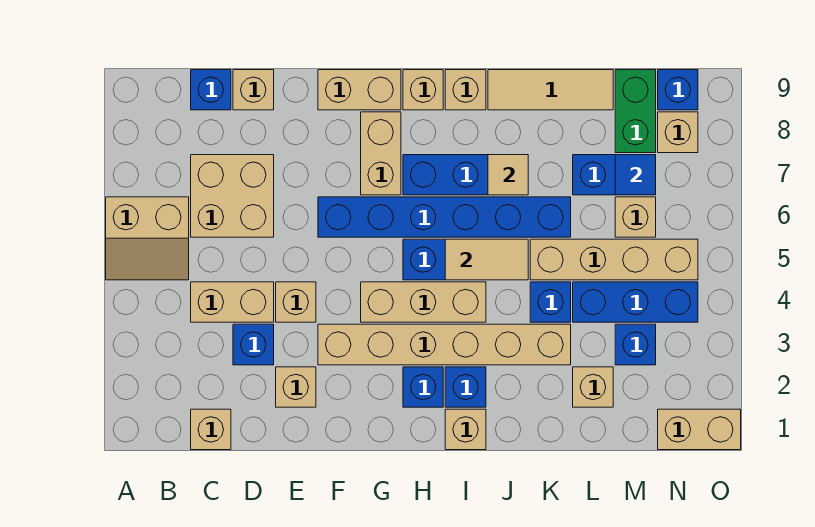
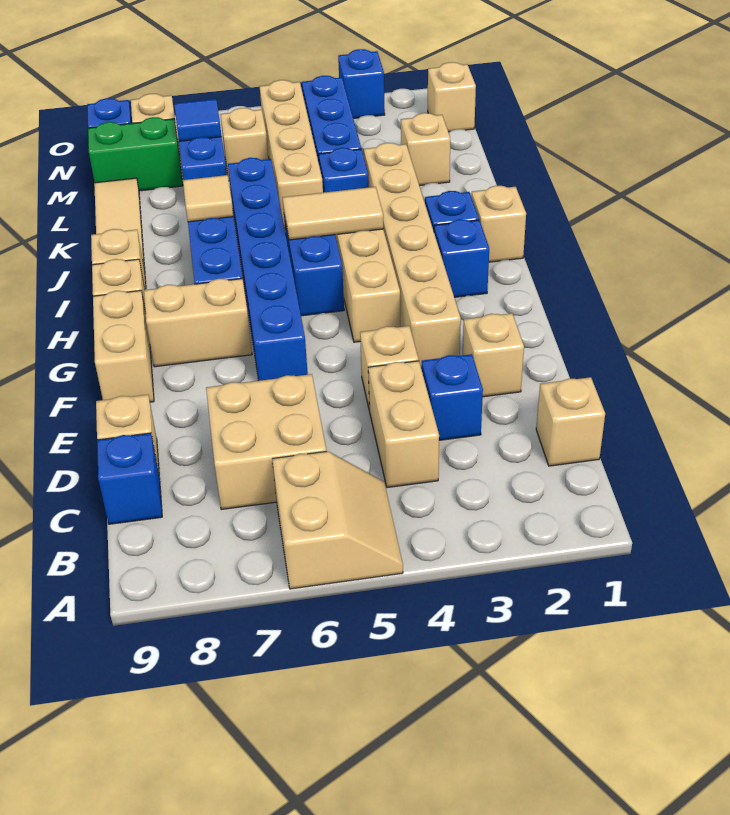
tan 1x2 tile [445,239,528,280] -> tan 1x2 tile turned to [283,187,383,240]
blue 1x1 brick [615,324,656,365] -> blue 1x1 brick moved to [338,49,385,119]
tan 1x2 brick [658,409,741,450] -> tan 1x1 brick [428,62,476,132]

